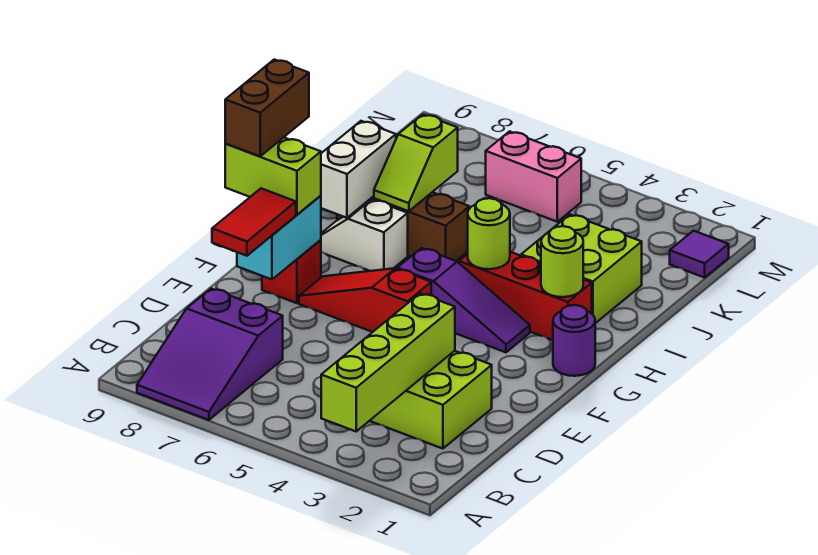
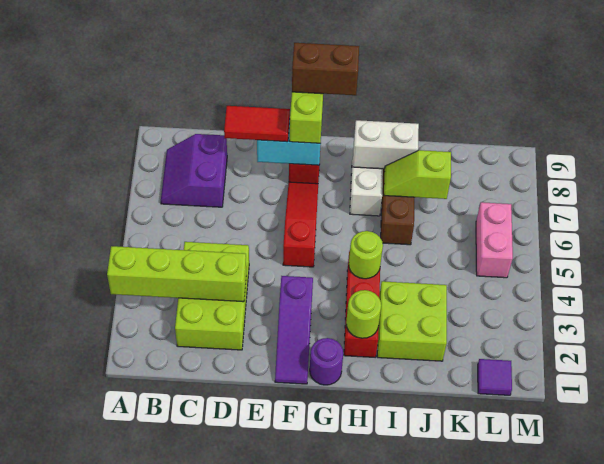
purple 2x3 slope [137,289,283,420] -> purple 2x2 slope [161,134,227,207]
purple 1x3 slope [397,248,530,352] -> purple 1x3 slope moved to [275,276,313,384]

